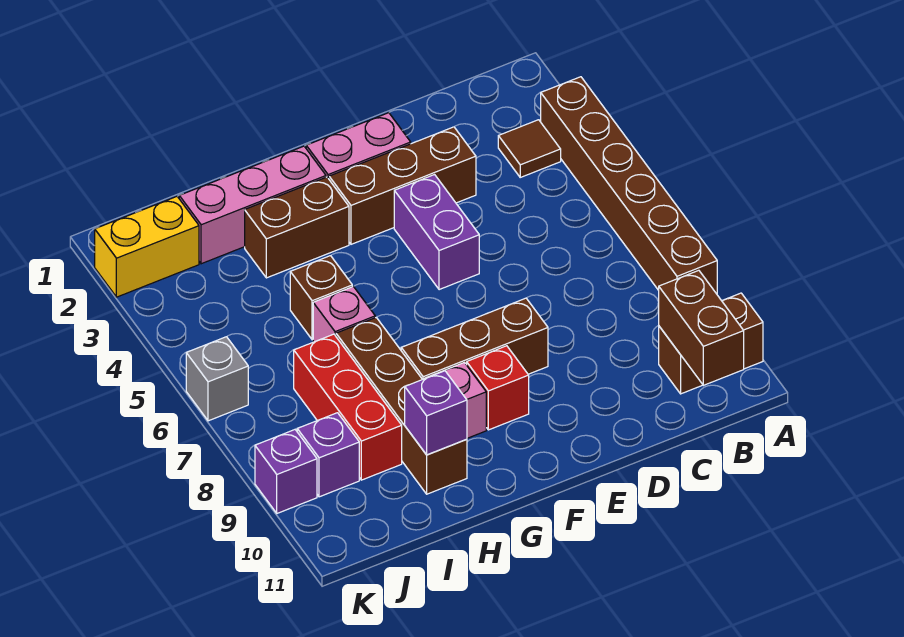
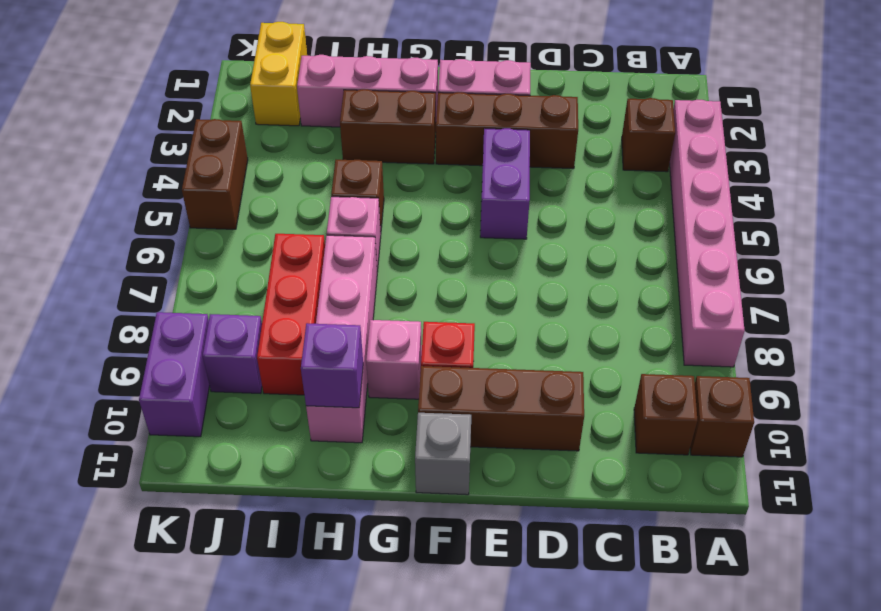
brown 1x6 brick [541,77,717,294] -> pink 1x6 brick [670,100,745,367]
brown 1x1 tile [498,120,561,177] -> brown 1x1 brick [622,98,675,172]
brown 1x2 brick [659,270,744,385] -> brown 1x2 brick moved to [182,119,248,229]
brown 1x3 brick [401,298,548,379] -> brown 1x3 brick moved to [418,366,584,451]
brown 1x4 brick [336,317,467,494] -> pink 1x4 brick [306,235,377,443]
yellow 1x2 brick [95,197,199,297] -> yellow 1x2 brick turned to [250,22,307,126]
grey 1x1 brick [186,337,248,421] -> grey 1x1 brick moved to [415,413,471,495]
purple 1x1 brick [255,430,317,513] -> purple 1x2 brick [139,312,210,437]

